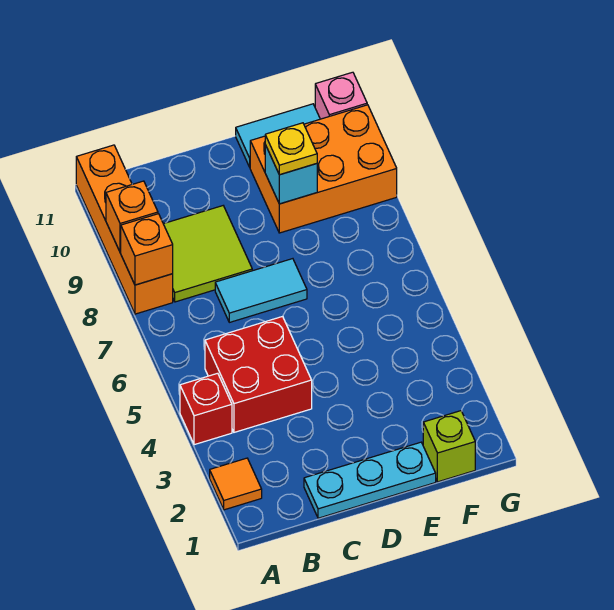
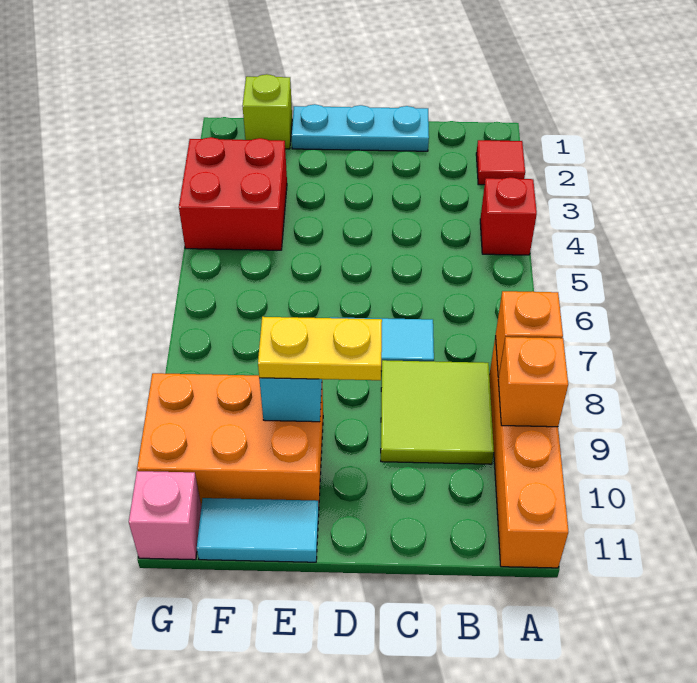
orange 1x1 tile [210,458,262,510] -> red 1x1 tile [476,140,525,185]
red 2x2 brick [205,317,312,432] -> red 2x2 brick moved to [179,137,287,250]
yellow 1x1 plate [265,123,317,175] -> yellow 1x2 plate [258,317,382,380]

